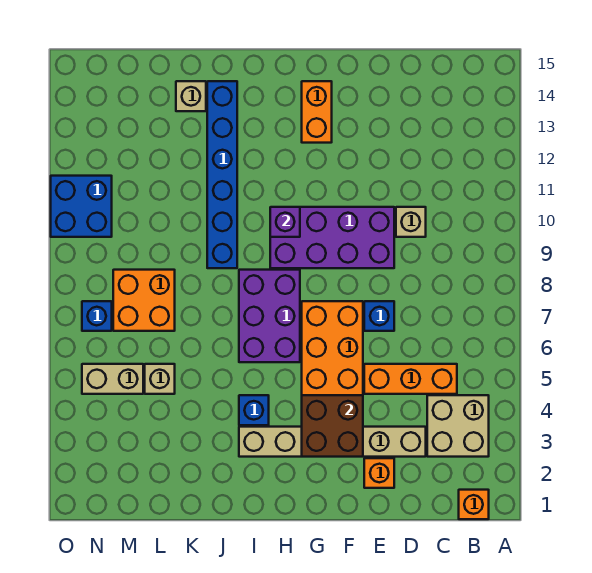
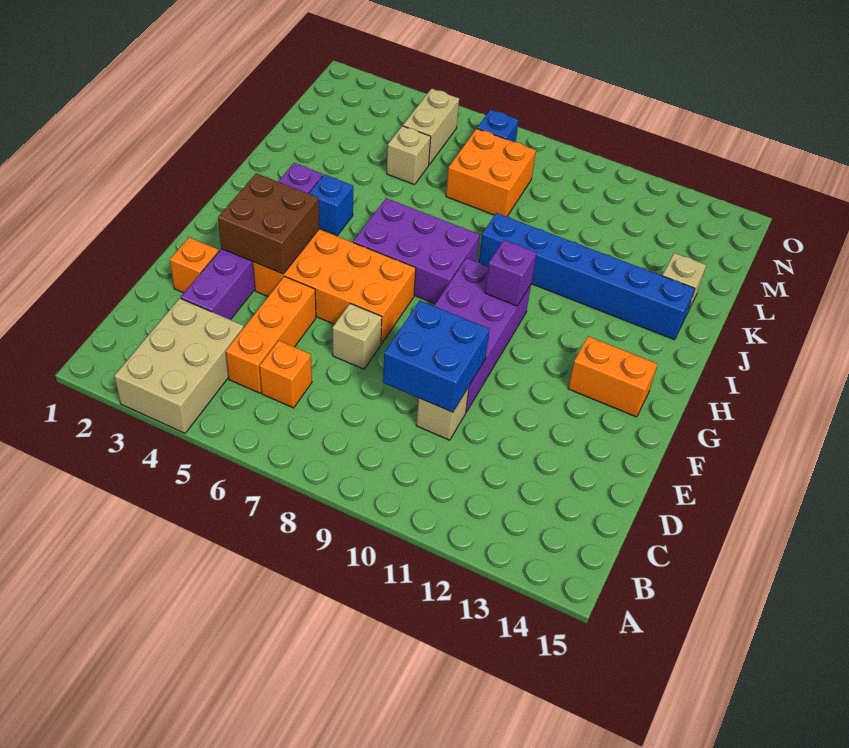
orange 1x1 brick [459,490,489,519] -> orange 1x1 brick moved to [260,341,312,408]
tan 2x2 brick [427,395,489,457] -> tan 2x3 brick [114,298,244,433]
tan 1x6 brick [239,427,426,457] -> purple 1x6 brick [181,163,323,320]
blue 1x1 brick [364,301,394,331] -> tan 1x1 brick [332,304,382,369]
blue 2x2 brick [51,176,112,237] -> blue 2x2 brick moved to [383,301,490,412]

